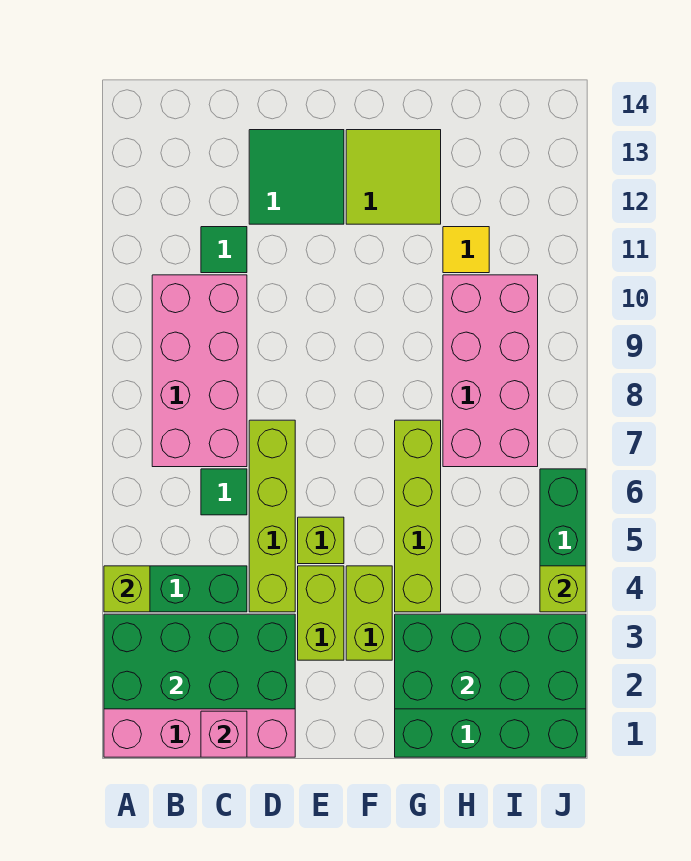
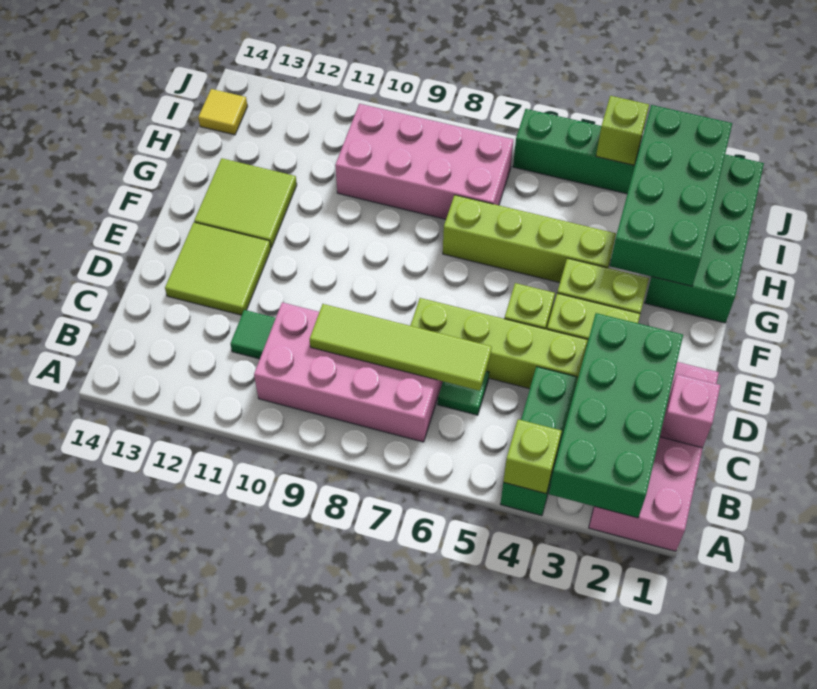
none -> lime 1x4 tile [310,304,492,391]
green 2x2 tile [249,130,344,224] -> lime 2x2 tile [165,222,271,315]
yellow 1x1 tile [443,227,489,273] -> yellow 1x1 tile moved to [198,89,247,135]

